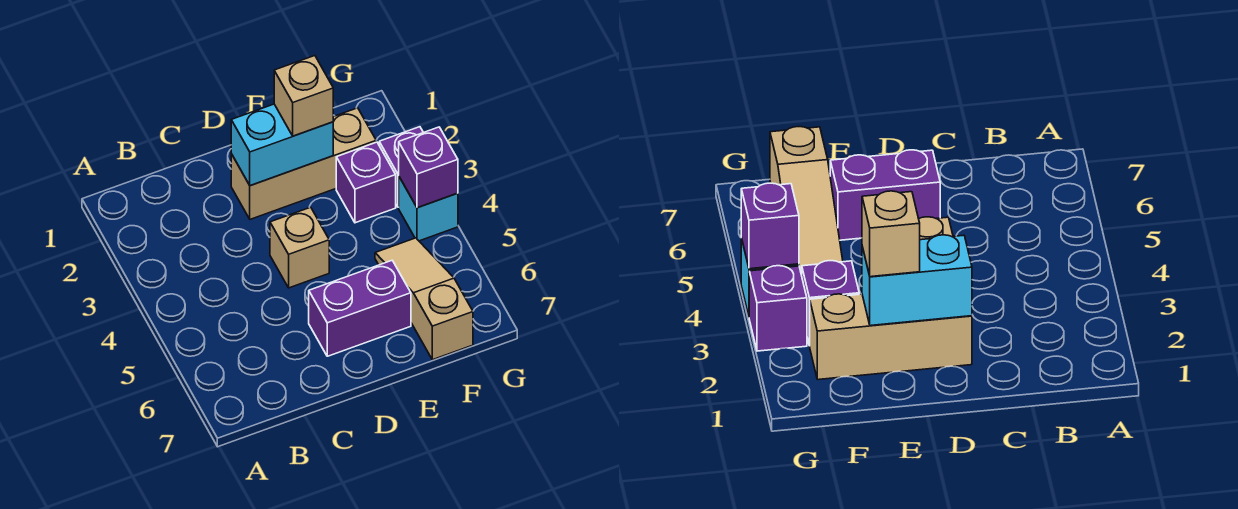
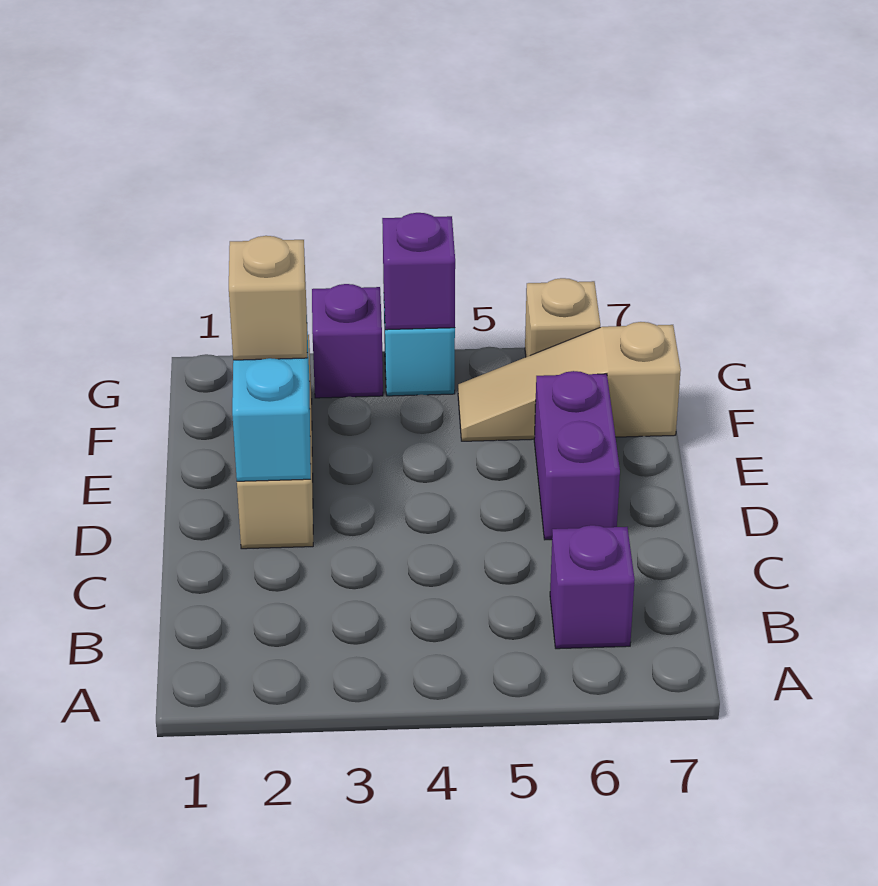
tan 1x1 brick [270,207,329,288] -> tan 1x1 brick moved to [525,278,600,357]
purple 1x1 brick [336,142,396,223] -> purple 1x1 brick moved to [550,525,635,649]

